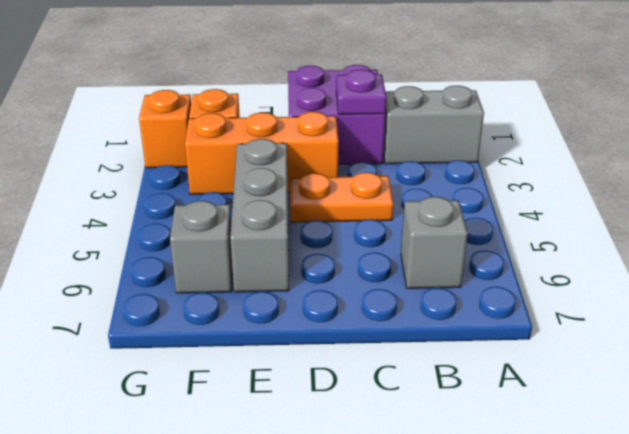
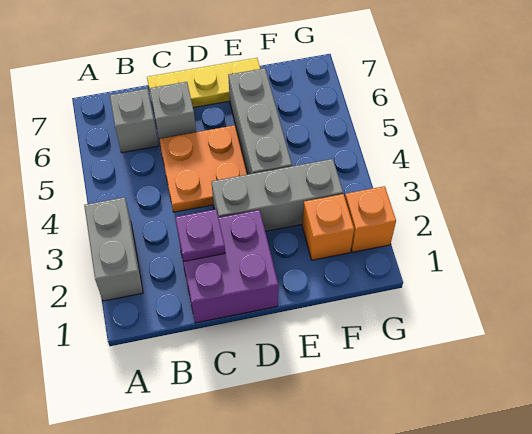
grey 1x2 brick [383,86,484,164] -> grey 1x2 brick turned to [84,197,143,301]
orange 1x2 plate [290,172,393,222] -> orange 2x2 plate [159,125,247,212]
none -> yellow 1x3 plate [147,58,260,108]
orange 1x3 brick [185,112,339,194] -> grey 1x3 brick [211,159,343,231]
grey 1x1 brick [170,201,233,293] -> grey 1x1 brick moved to [150,82,196,139]

